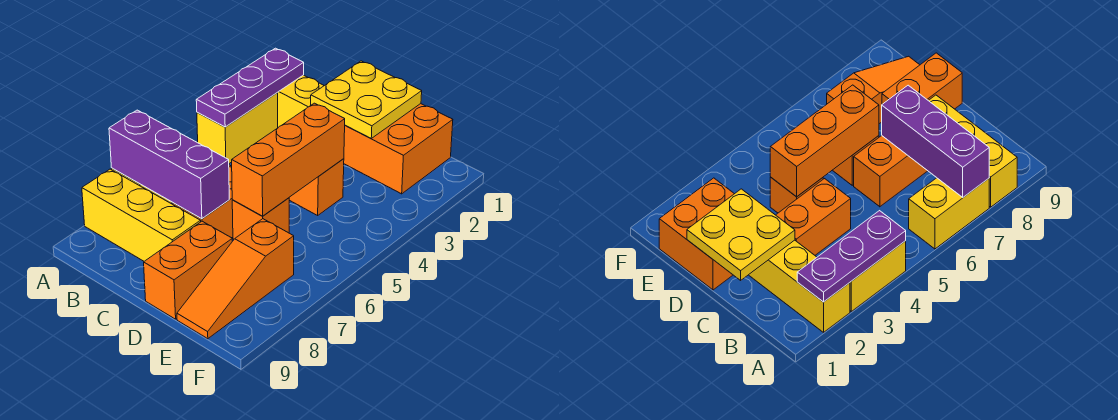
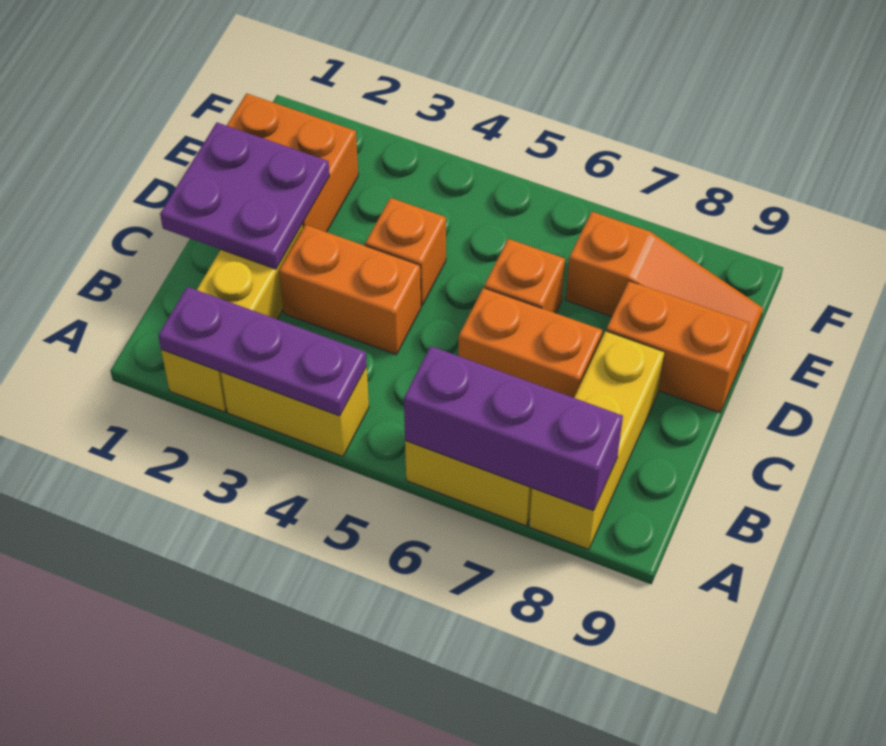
purple 1x3 brick [109,110,229,219] -> purple 1x3 brick turned to [404,346,623,511]
yellow 2x2 plate [311,61,422,138] -> purple 2x2 plate [160,123,330,269]
orange 1x3 brick [232,103,345,216] -> none

